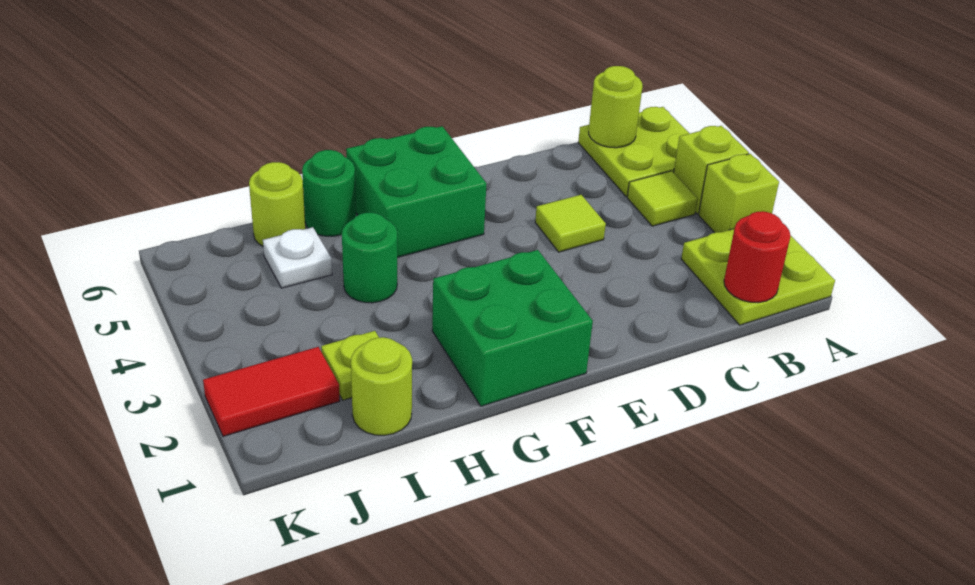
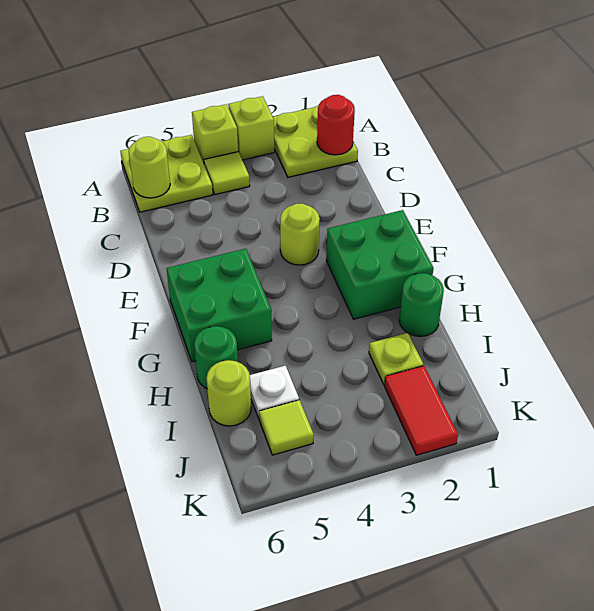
lime 1x1 tile [535,195,606,252] -> lime 1x1 tile moved to [259,400,314,455]
green 1x1 round brick [342,212,397,303] -> green 1x1 round brick moved to [399,273,444,336]
lime 1x1 round brick [351,337,412,436] -> lime 1x1 round brick moved to [280,203,320,265]

